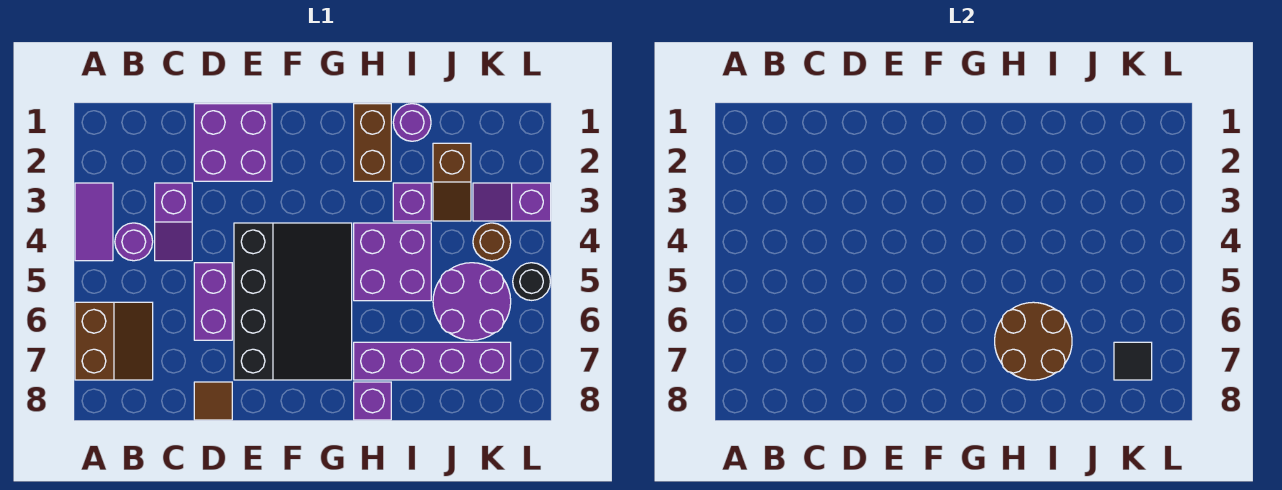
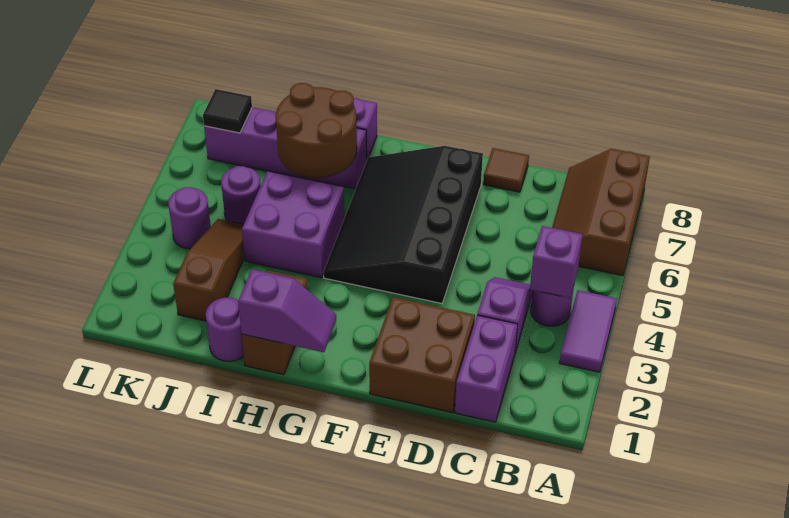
brown 2x2 slope [75,302,153,380] -> brown 2x3 slope [552,149,650,276]
purple 2x2 brick [194,104,272,181] -> brown 2x2 brick [369,297,475,412]
purple 1x2 brick [194,263,232,340] -> purple 1x2 brick moved to [455,315,518,422]
purple 1x1 brick [393,183,431,221] -> purple 1x1 brick moved to [530,226,583,298]
brown 1x2 slope [433,143,471,221] -> brown 1x3 slope [173,219,245,321]
purple 2x2 round brick [433,263,511,340] -> purple 1x1 round brick [221,166,261,224]
purple 1x2 slope [473,183,551,221] -> purple 1x2 slope moved to [238,269,336,352]
brown 1x1 round brick [473,223,511,261] -> purple 1x1 round brick [168,187,211,249]
black 1x1 round brick [513,263,550,300] -> none

